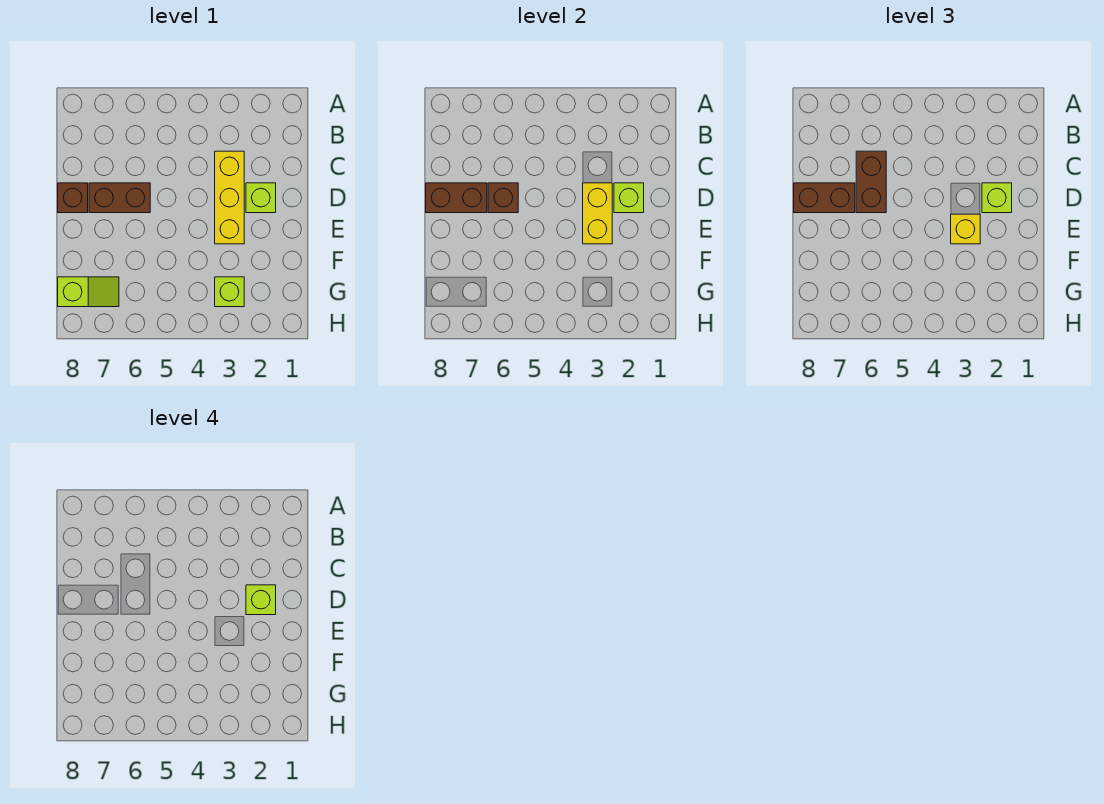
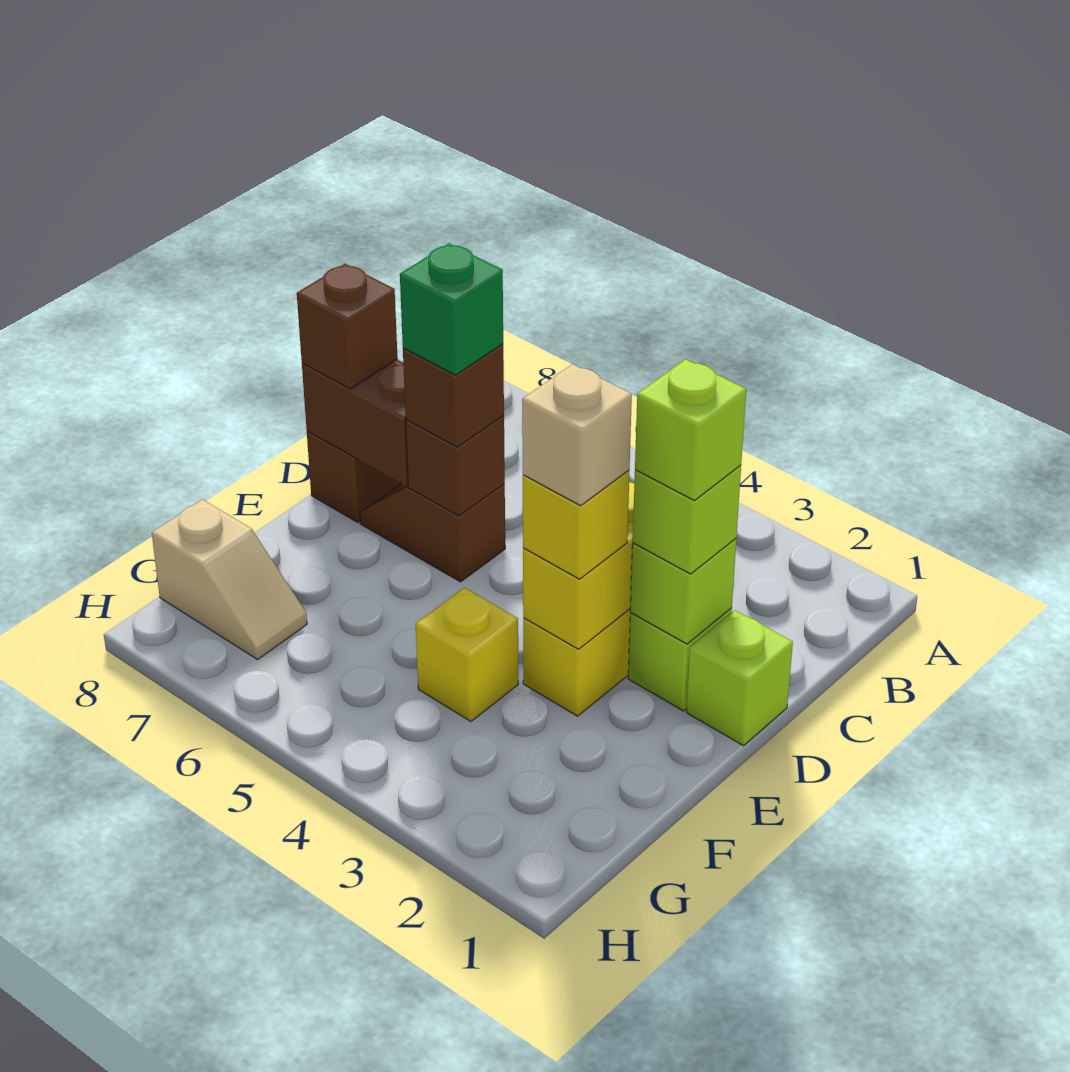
brown 1x2 brick [856,151,886,213] -> brown 1x1 brick [403,344,504,447]
brown 1x2 brick [89,183,150,213] -> brown 1x2 slope [360,484,505,582]
none -> green 1x1 brick [400,243,503,375]
brown 1x2 brick [794,183,855,213] -> brown 1x1 brick [297,264,398,389]
none -> tan 1x1 brick [522,364,632,506]
none -> yellow 1x1 brick [416,587,518,721]
lime 1x1 brick [215,277,244,307] -> lime 1x1 brick moved to [687,610,793,746]
lime 1x2 slope [58,277,119,307] -> tan 1x2 slope [152,499,307,659]

